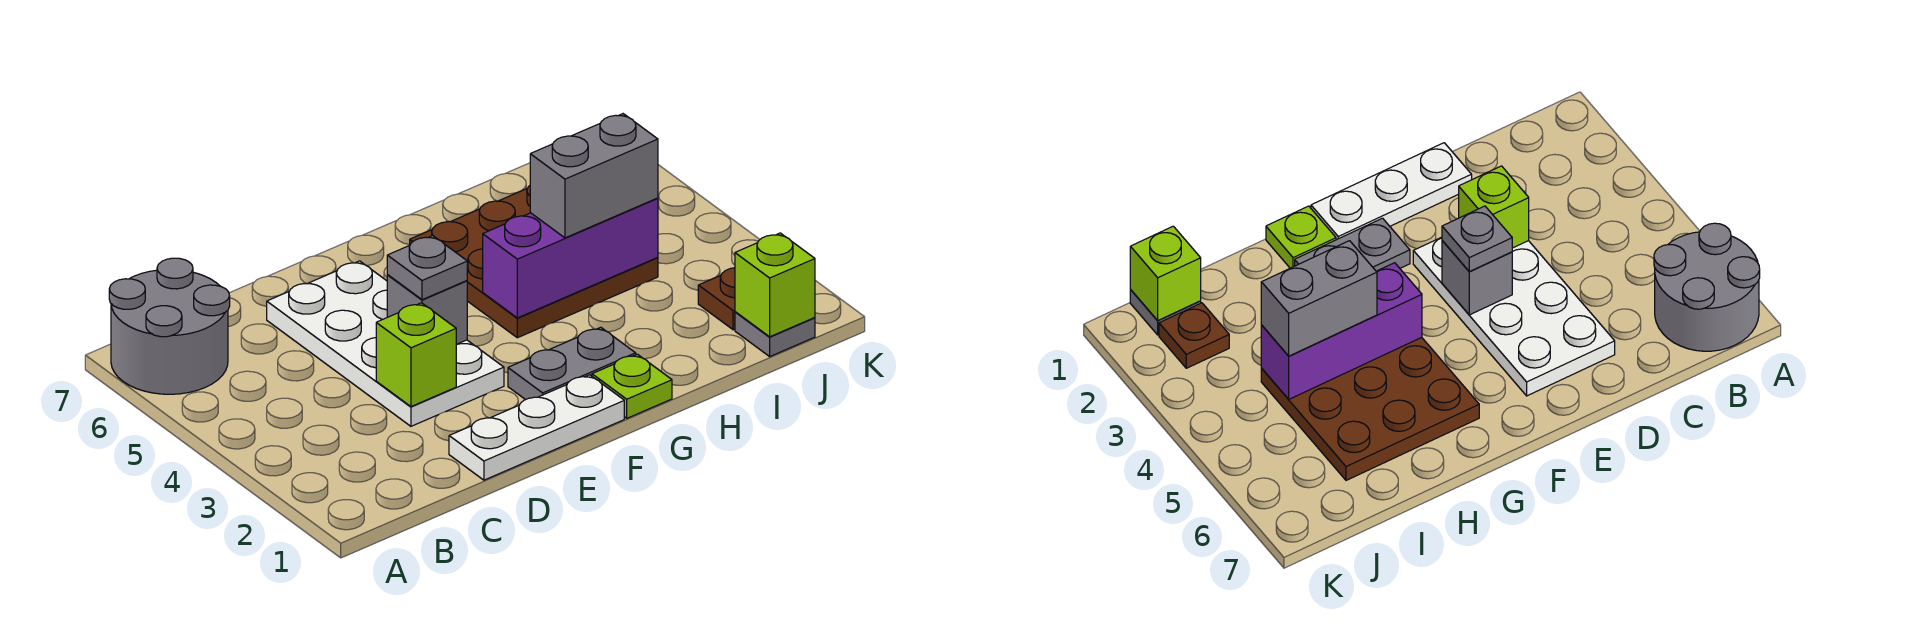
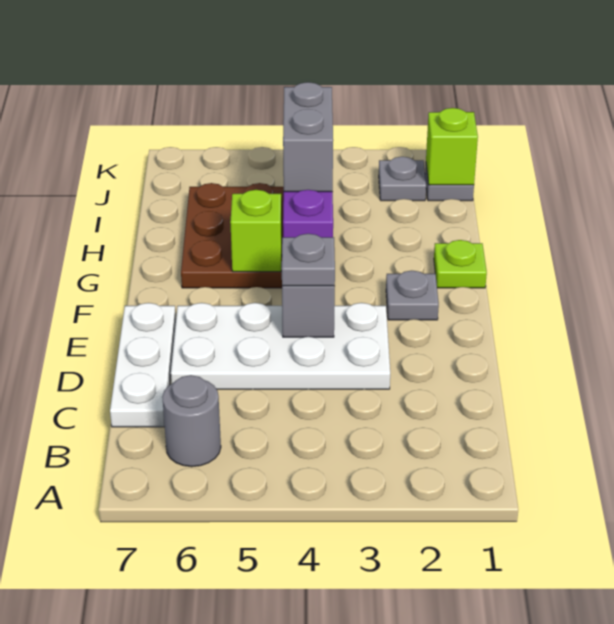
grey 2x2 round brick [109,258,230,394] -> grey 1x1 round brick [162,375,221,467]
white 1x3 plate [449,375,624,480] -> white 1x3 plate moved to [110,303,176,427]
lime 1x1 brick [376,303,456,407] -> lime 1x1 brick moved to [230,190,282,272]
grey 1x2 plate [508,327,636,400] -> grey 1x1 plate [386,271,439,320]
brown 1x1 plate [698,268,735,330] -> grey 1x1 plate [379,157,426,201]

